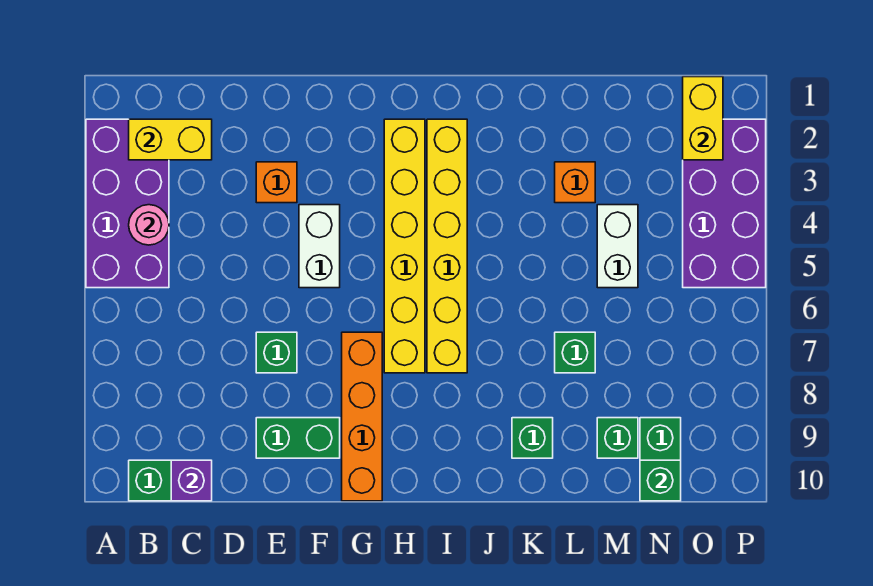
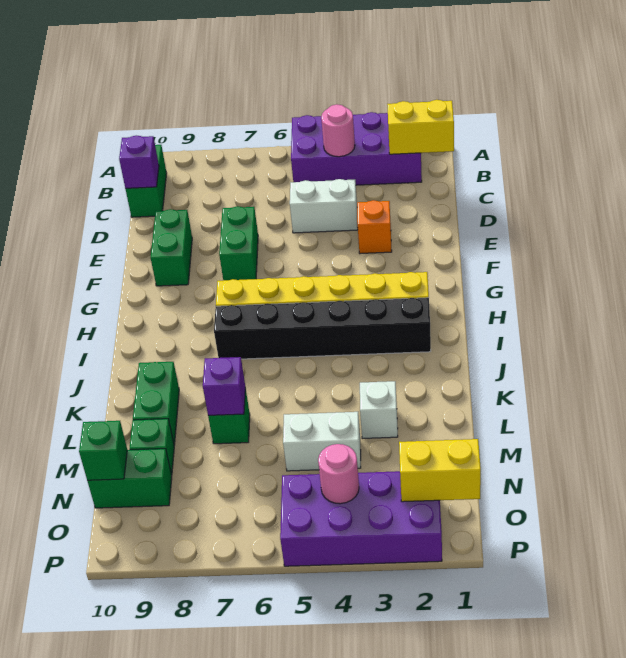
yellow 1x2 brick [129,119,212,160] -> yellow 1x2 brick turned to [387,100,454,154]
green 1x1 brick [256,332,297,373] -> green 1x2 brick [219,206,258,280]
white 1x2 brick [299,205,340,288] -> white 1x2 brick moved to [290,179,358,233]
orange 1x4 brick [342,332,382,501] -> none
yellow 1x6 brick [427,119,467,373] -> black 1x6 brick [214,298,431,359]
green 1x1 brick [512,418,553,458] -> green 1x2 brick [133,362,179,445]
orange 1x1 brick [555,162,595,203] -> white 1x1 brick [360,381,398,439]
none -> purple 1x1 brick [203,357,245,415]
none -> pink 1x1 round brick [318,444,359,504]

